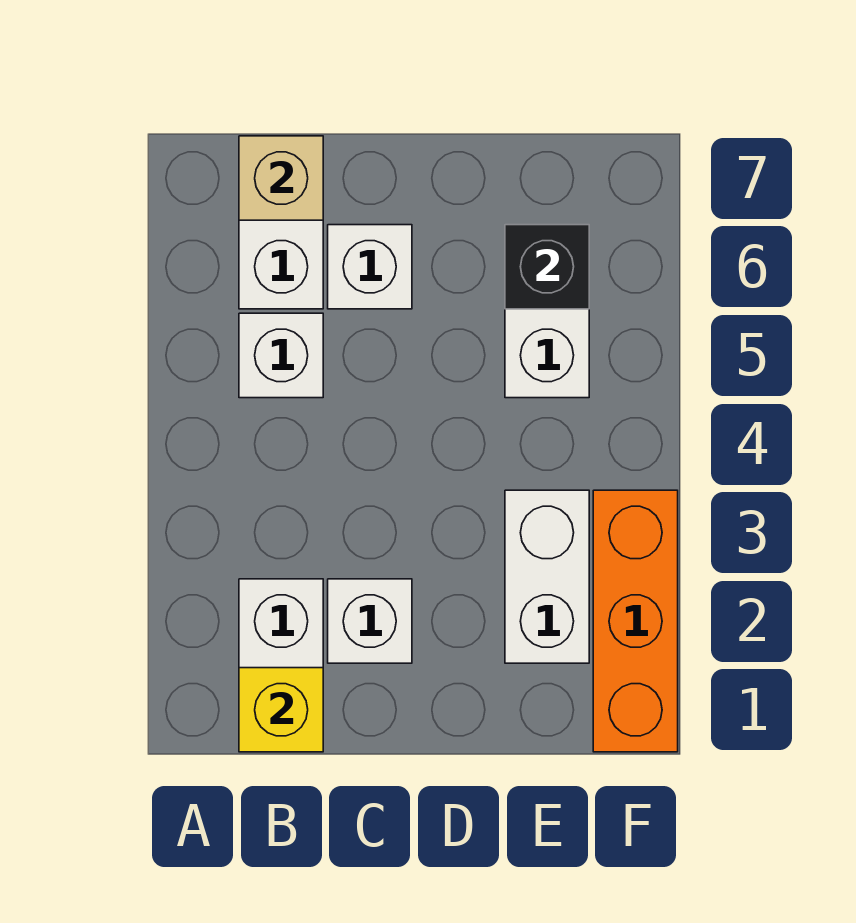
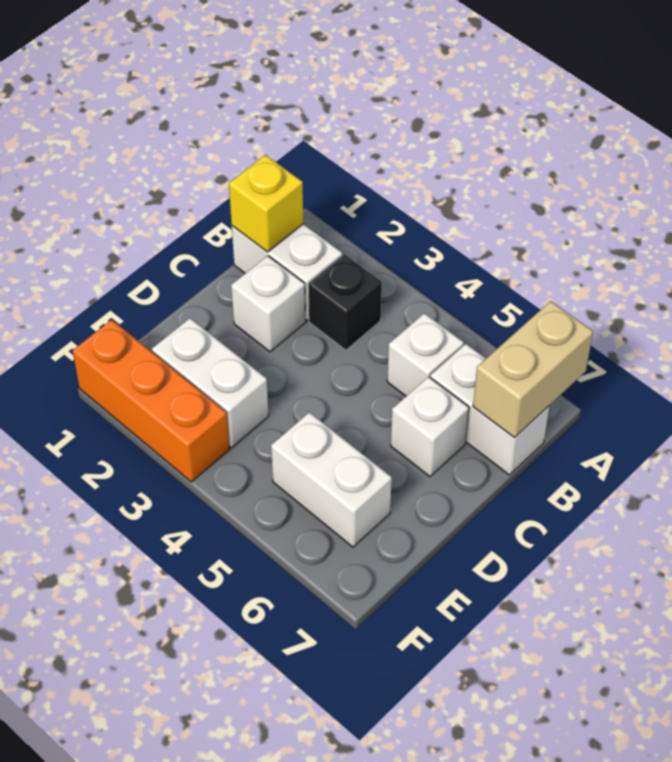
tan 1x1 brick [239,136,323,220] -> tan 1x2 brick [473,301,593,438]
black 1x1 brick [505,225,589,309] -> black 1x1 brick moved to [308,254,382,350]

